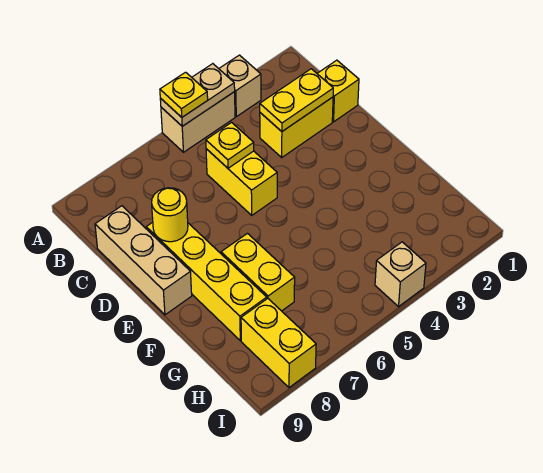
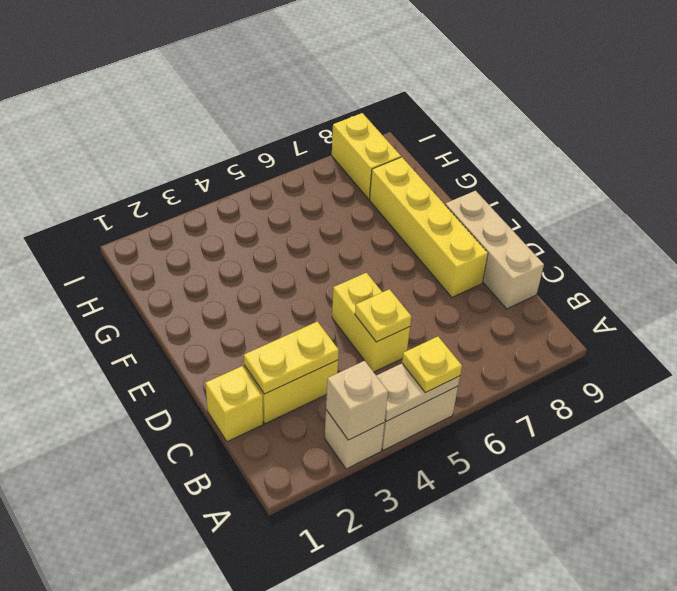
yellow 1x1 round brick [152,188,188,242] -> none
yellow 1x2 brick [221,233,295,311] -> none
tan 1x1 brick [375,242,426,307] -> tan 1x1 brick moved to [326,361,388,440]

